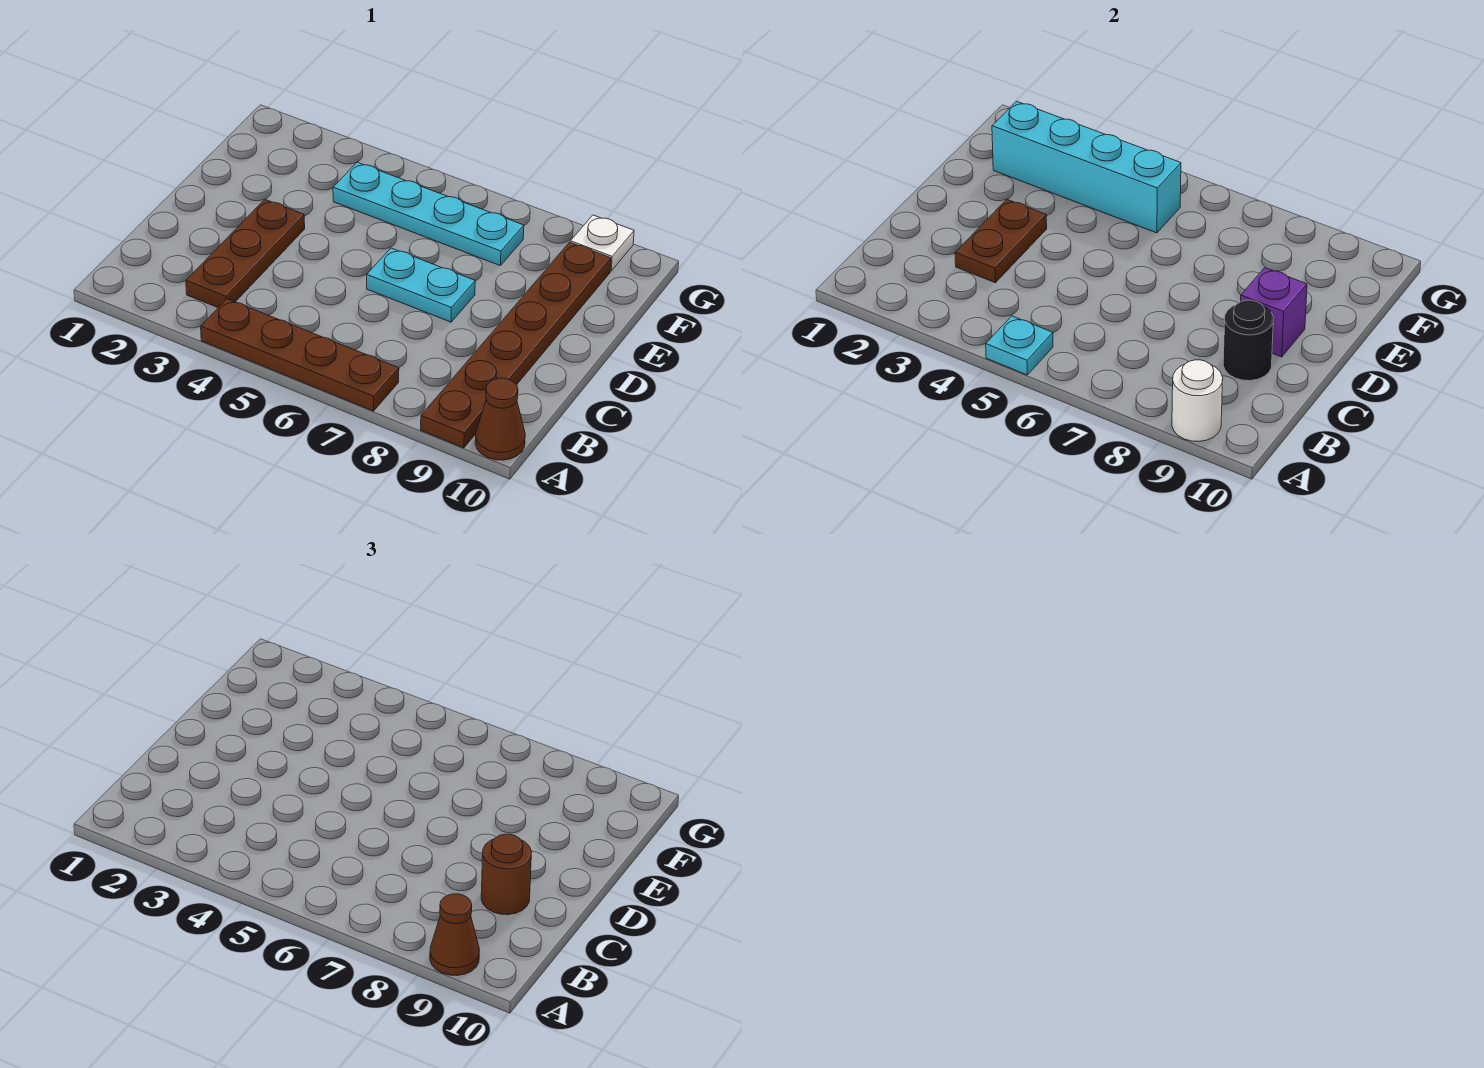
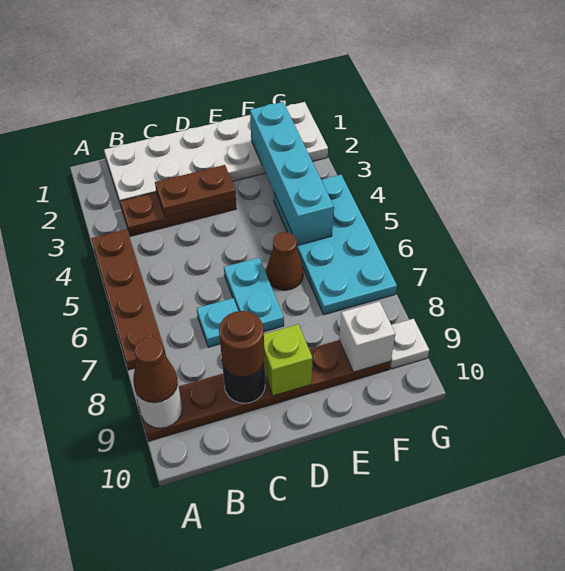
cyan 1x1 plate [986,316,1053,375] -> cyan 1x1 plate moved to [197,298,238,347]
brown 1x1 cone [475,378,525,460] -> brown 1x1 cone moved to [266,232,303,290]
none -> white 2x6 plate [104,102,328,206]
purple 1x1 brick [1241,268,1307,357] -> lime 1x1 brick [264,324,313,396]
cyan 1x4 plate [333,162,524,266] -> cyan 2x4 plate [274,175,397,315]
none -> white 1x1 brick [339,301,395,372]

